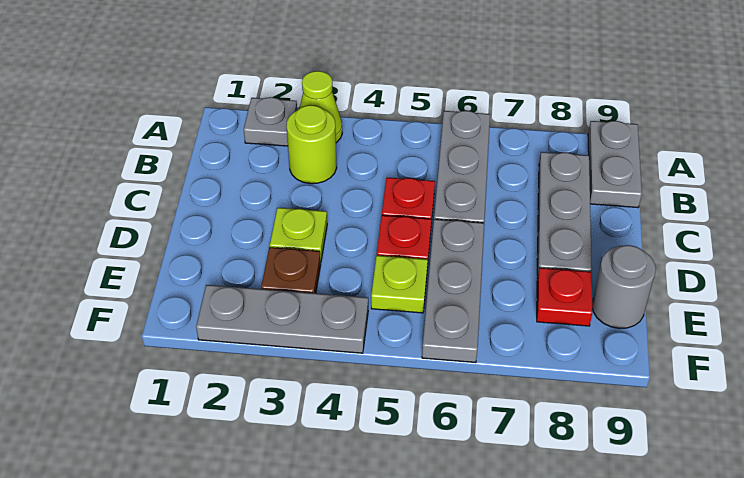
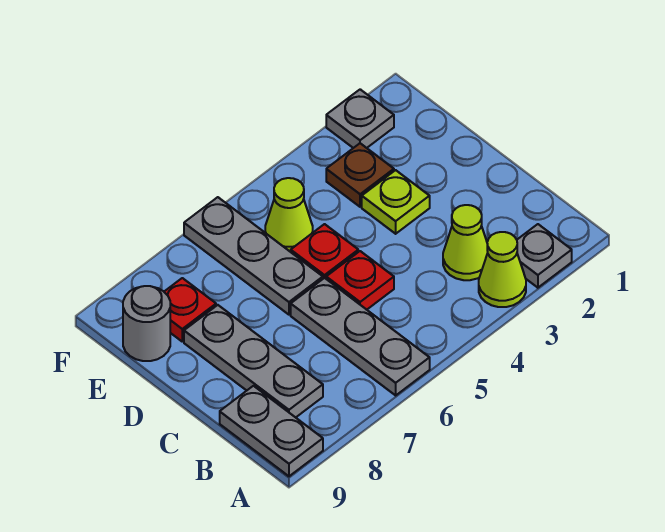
lime 1x1 round brick [287,105,337,184] -> lime 1x1 cone [443,205,488,280]
lime 1x1 plate [371,255,428,313] -> lime 1x1 cone [265,178,313,252]
grey 1x3 plate [196,285,368,353] -> grey 1x1 plate [326,89,394,148]

